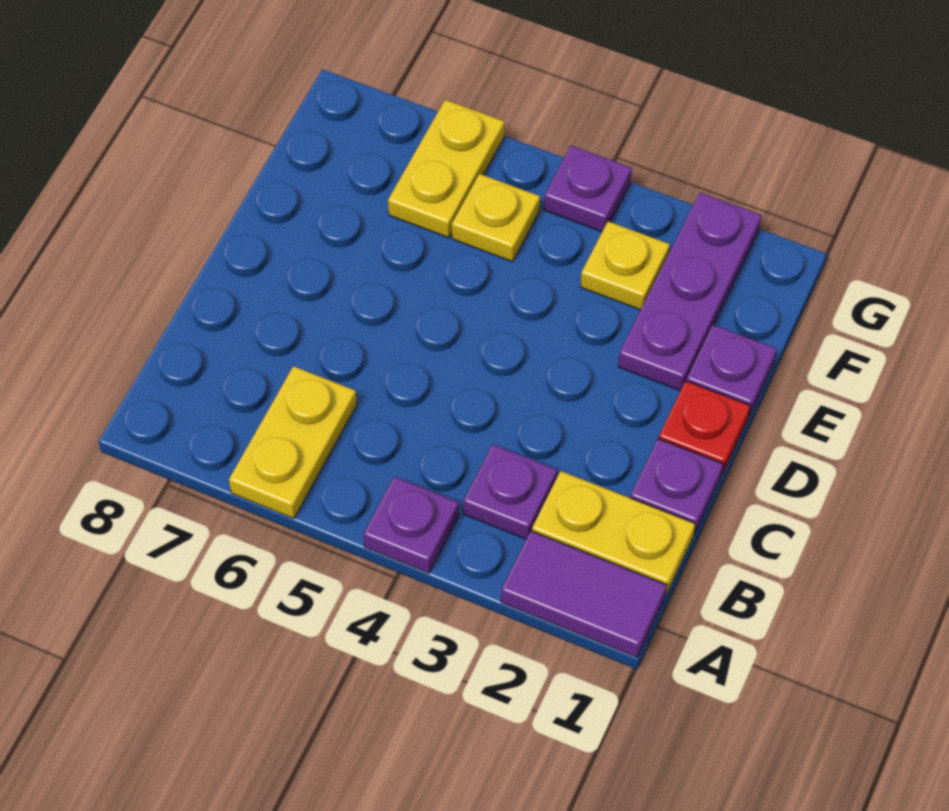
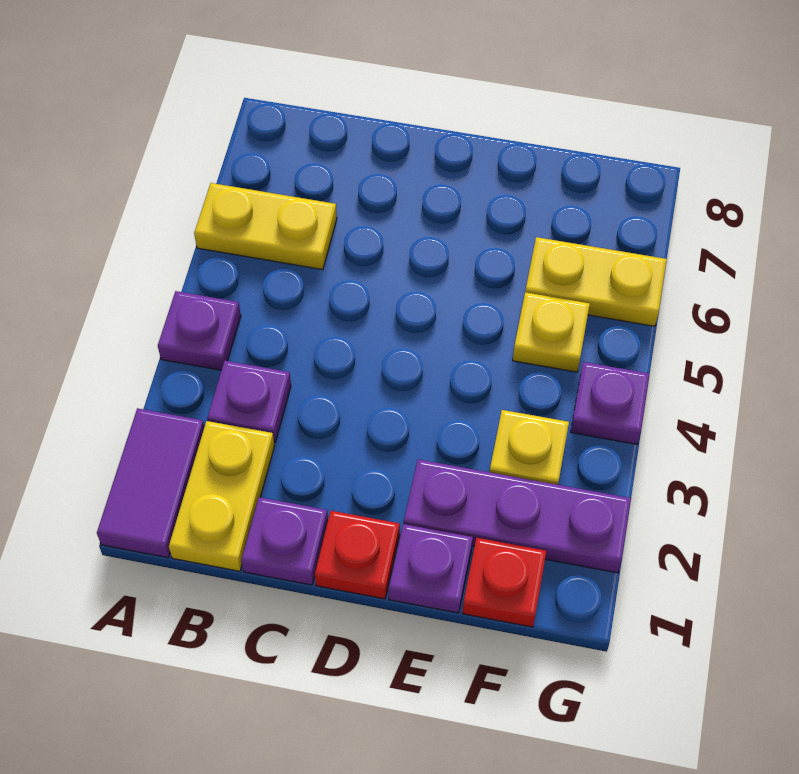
none -> red 1x1 plate [462,538,546,627]

